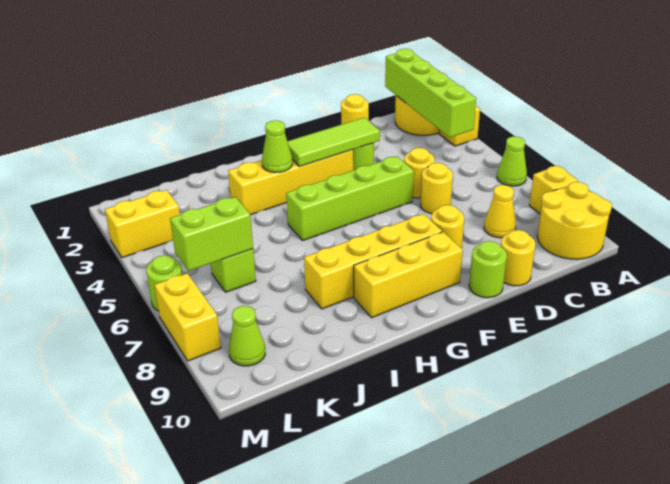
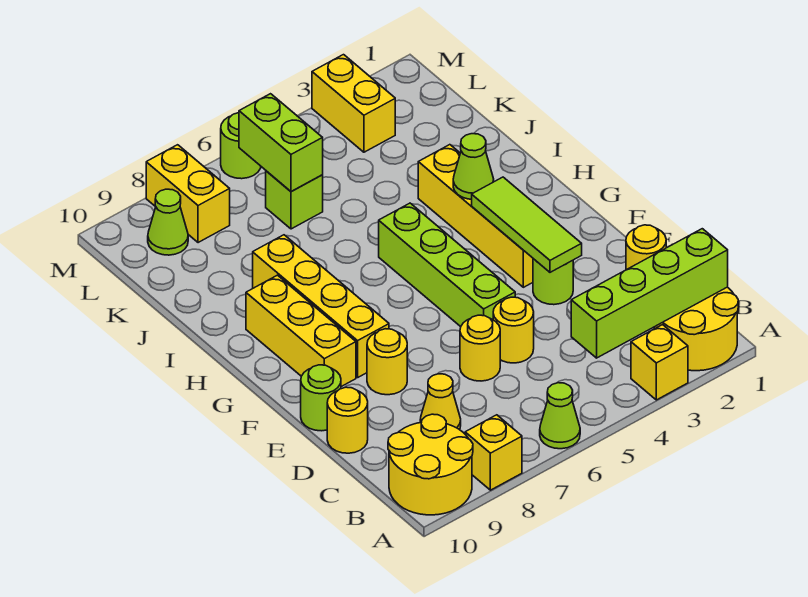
yellow 1x2 brick [155,273,221,361] -> yellow 1x2 brick turned to [146,145,230,243]

